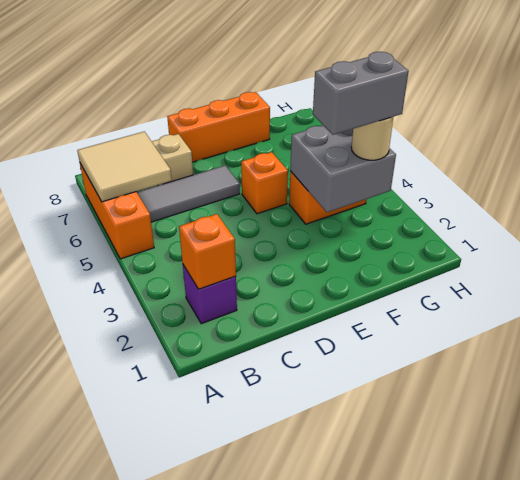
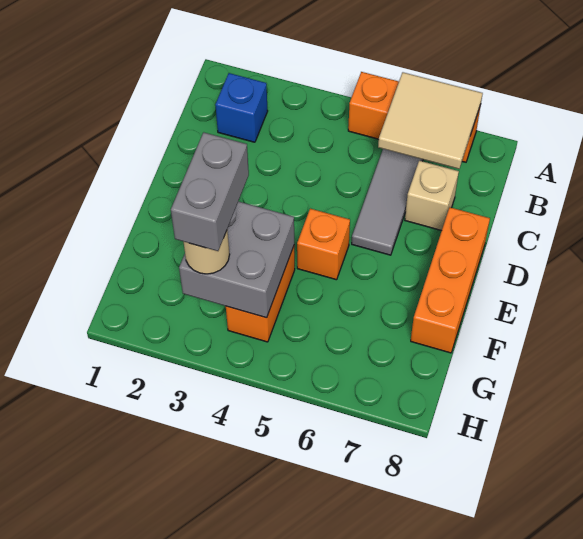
purple 1x1 brick [183,265,237,324] -> blue 1x1 brick [215,73,268,142]
orange 1x1 brick [179,214,236,289] -> none

